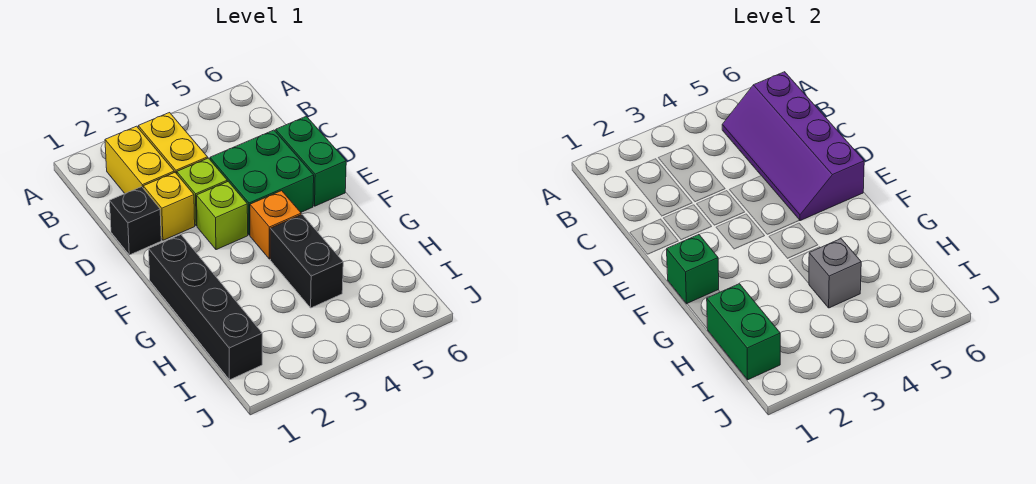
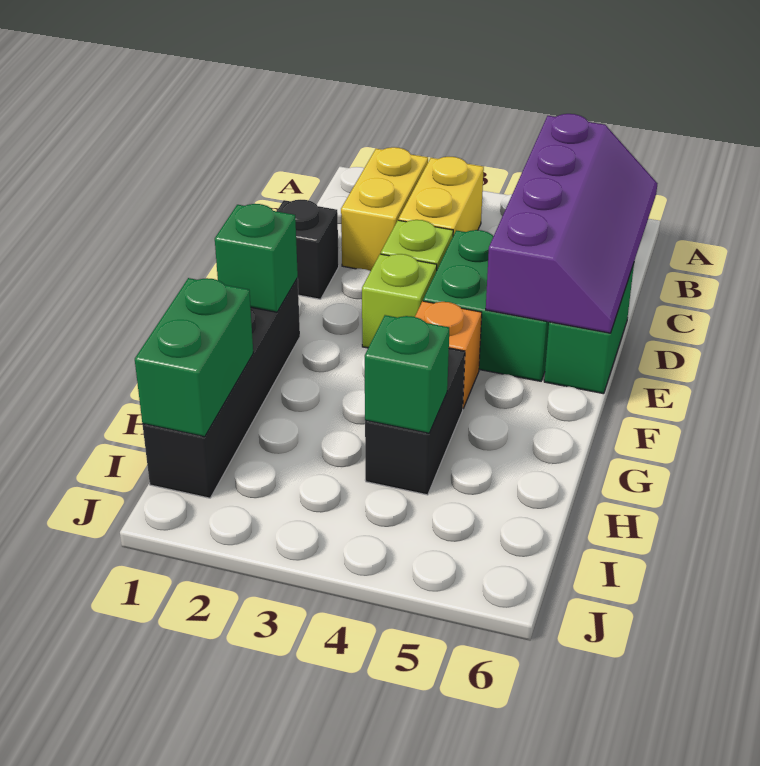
purple 2x4 slope [722,72,864,221] -> purple 2x4 slope turned to [486,114,658,333]
yellow 1x1 brick [143,172,195,240] -> none
grey 1x1 brick [809,239,861,308] -> green 1x1 brick [365,315,449,433]

